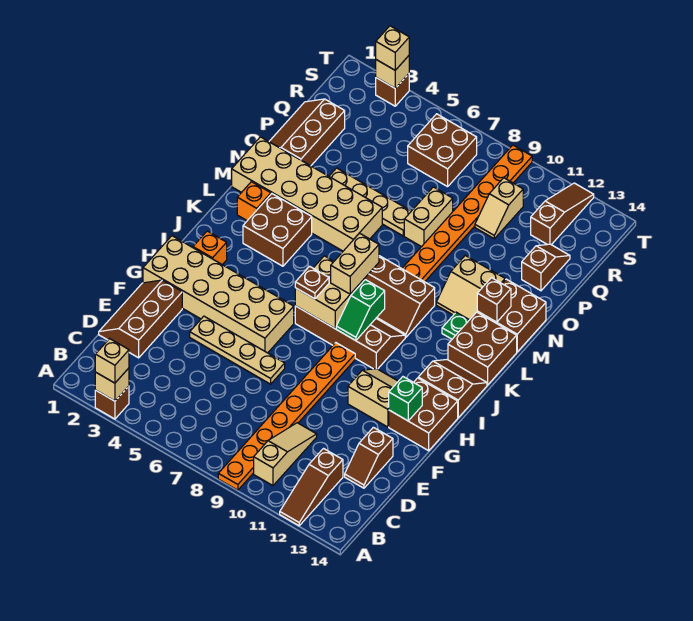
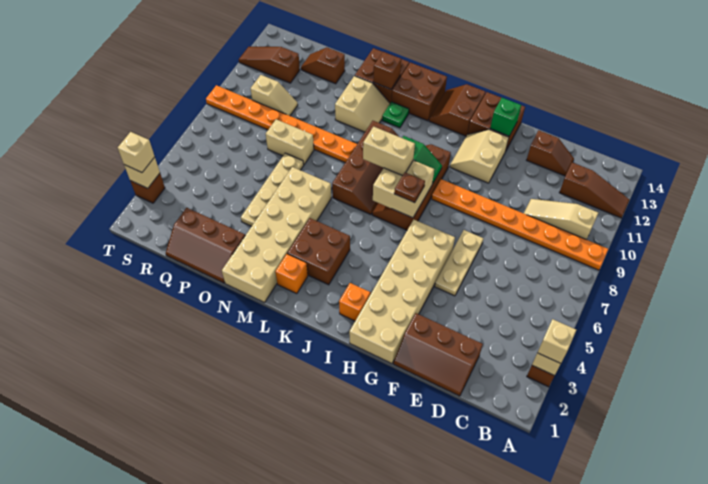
tan 1x4 plate [190,316,285,384] -> tan 1x3 plate [435,230,484,296]
brown 2x2 brick [408,114,477,187] -> none

